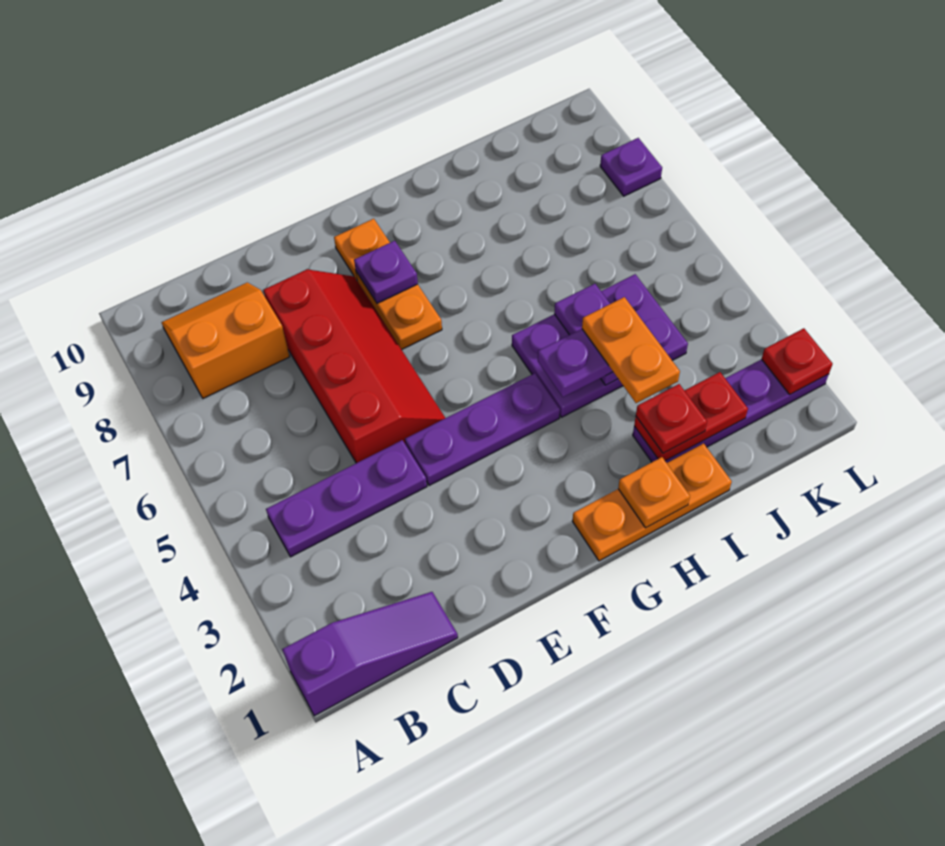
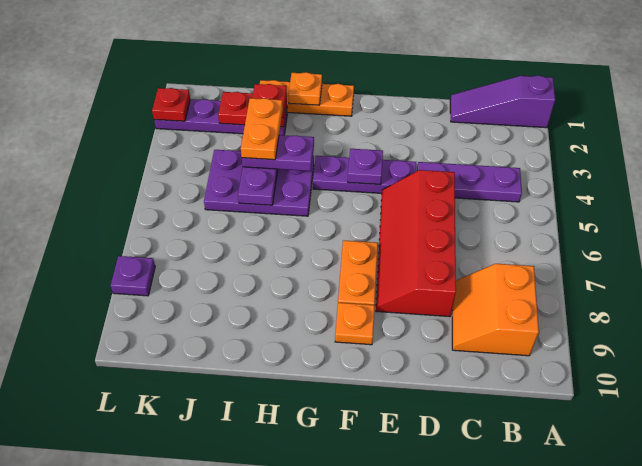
orange 2x2 slope [162,283,290,398] -> orange 2x2 slope turned to [452,264,539,356]
purple 1x1 plate [354,241,418,303] -> purple 1x1 plate moved to [348,149,383,185]

